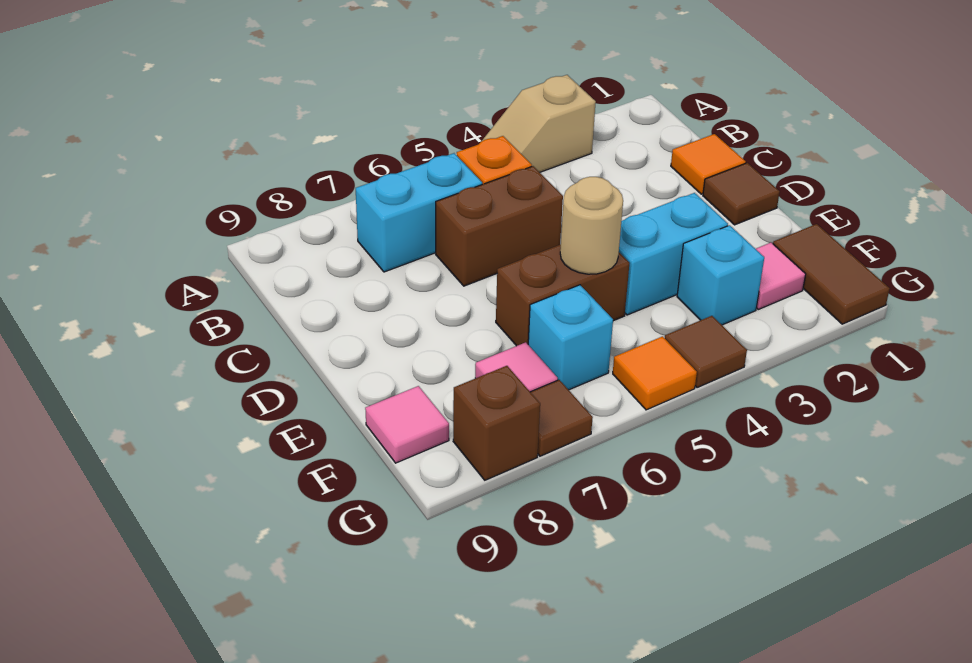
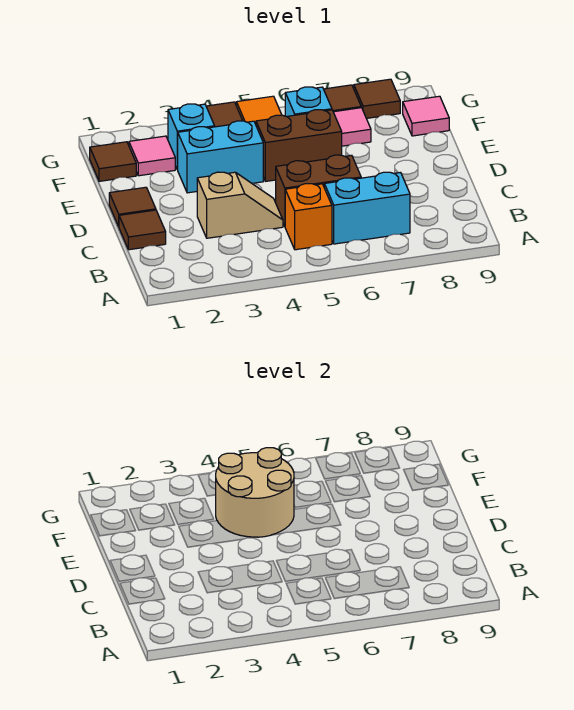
tan 1x2 slope [482,75,596,172] -> tan 1x2 slope moved to [197,172,283,238]
orange 1x1 tile [671,134,746,194] -> brown 1x1 tile [119,210,166,250]
tan 1x1 round brick [560,177,623,274] -> tan 2x2 round brick [216,448,294,537]
brown 1x2 tile [773,224,890,324] -> brown 1x1 tile [90,142,136,181]
brown 1x1 brick [453,366,540,480] -> brown 1x1 tile [354,79,400,118]

